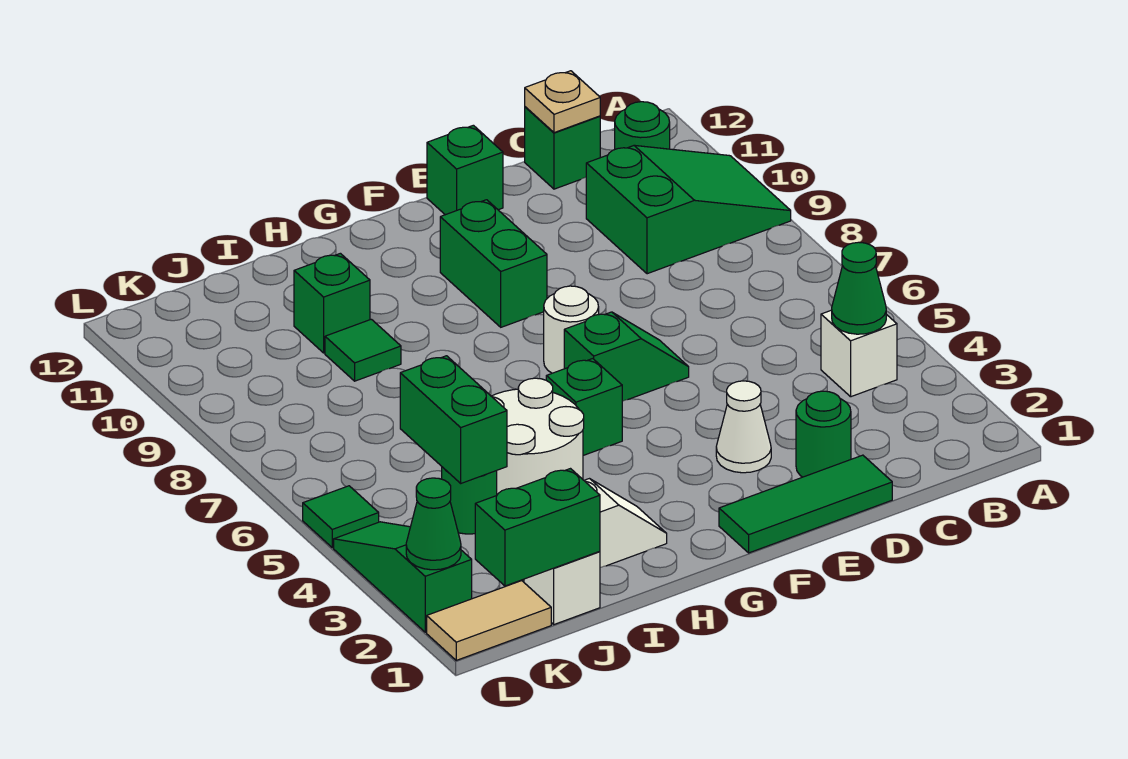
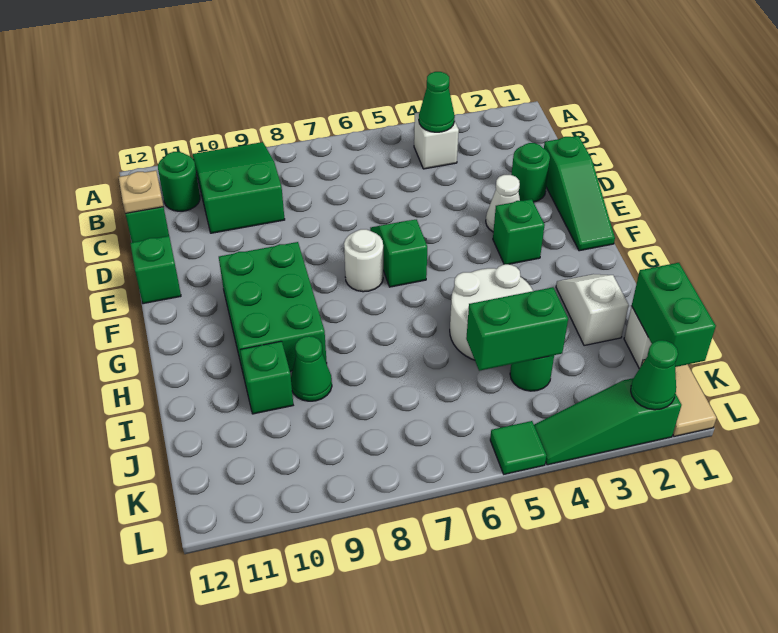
green 1x3 tile [719,455,892,553] -> green 1x3 slope [544,136,615,251]
green 1x2 brick [440,200,547,327] -> green 2x3 brick [219,242,327,380]
green 1x1 brick [546,359,622,455] -> green 1x1 brick moved to [493,199,545,264]
green 1x1 tile [325,319,401,381] -> green 1x1 cone [291,336,332,401]

